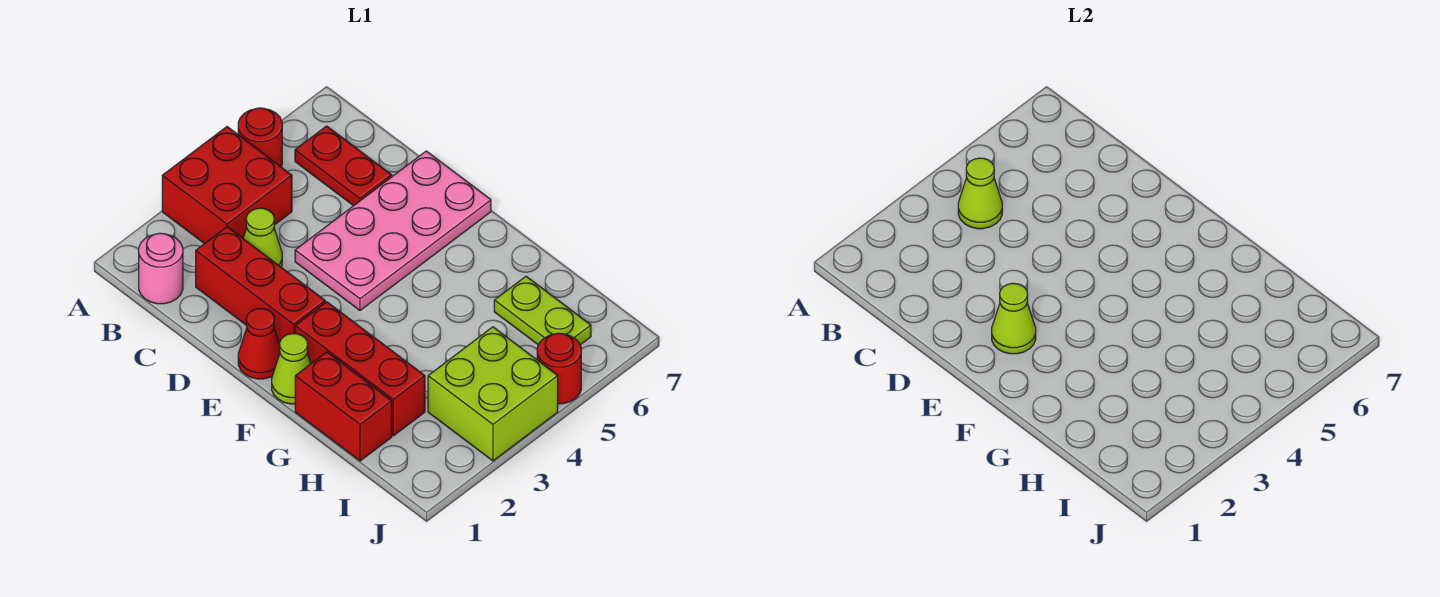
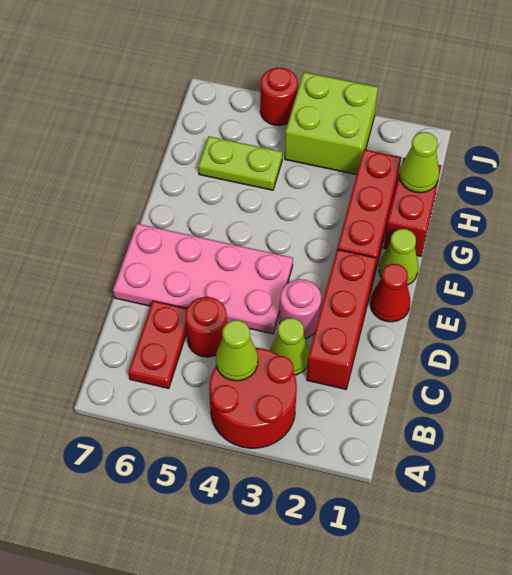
red 2x2 brick [162,127,292,244] -> red 2x2 round brick [209,348,297,448]
red 1x1 round brick [238,108,282,167] -> red 1x1 round brick moved to [185,297,227,357]
pink 1x1 round brick [139,233,183,304] -> pink 1x1 round brick moved to [280,279,321,338]
lime 1x1 cone [992,283,1036,354] -> lime 1x1 cone moved to [399,132,439,193]
lime 1x2 plate [494,276,591,345] -> lime 1x2 plate turned to [198,136,282,190]

